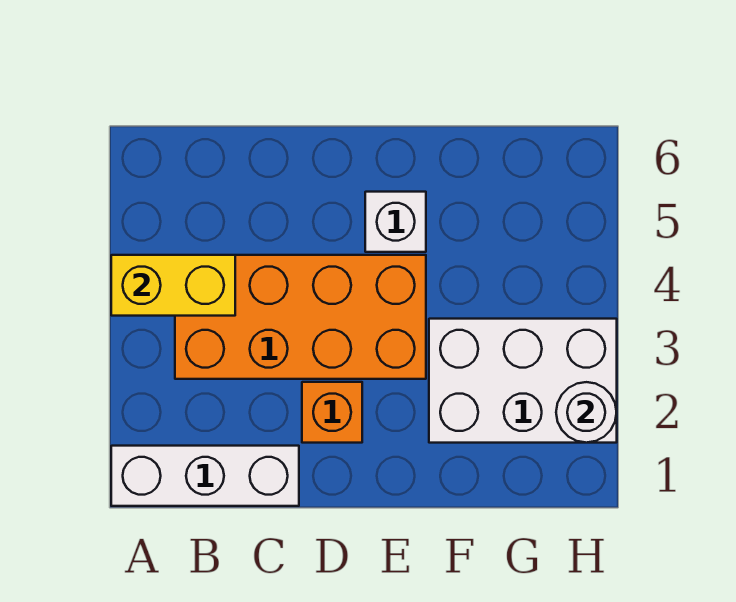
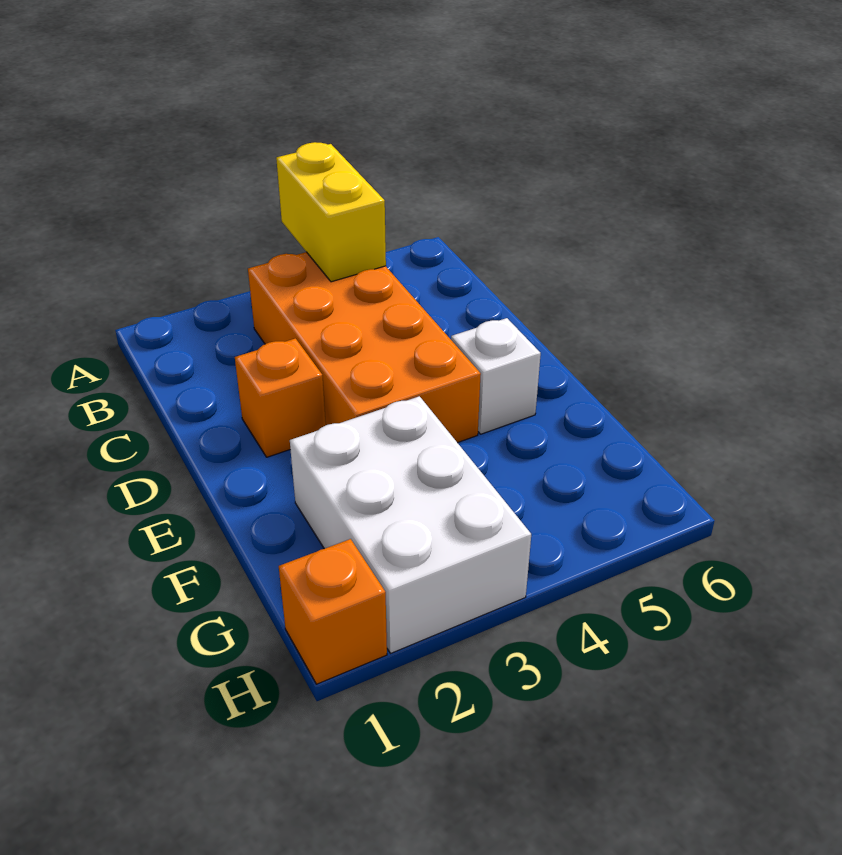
white 1x3 brick [111,446,299,506] -> none
none -> orange 1x1 brick [279,539,387,684]
white 1x1 round brick [556,382,617,443] -> none

